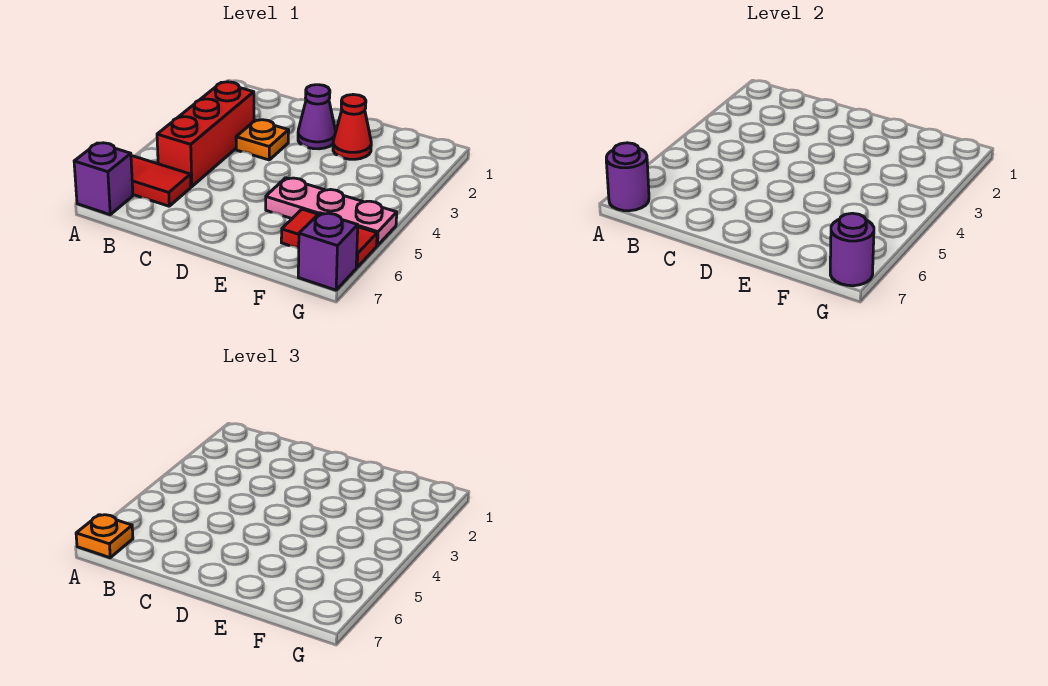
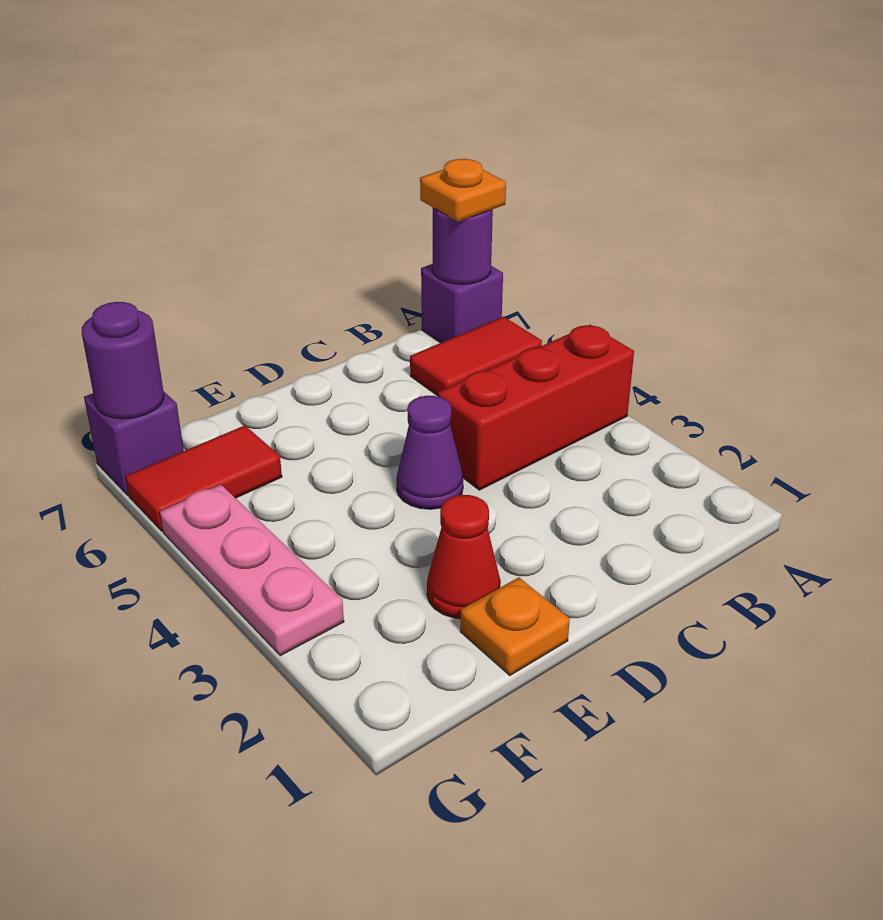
red 1x3 brick [157,82,254,187] -> red 1x3 brick turned to [438,325,634,490]
orange 1x1 plate [236,120,289,160] -> orange 1x1 plate moved to [460,577,570,676]
purple 1x1 cone [298,85,336,149] -> purple 1x1 cone moved to [396,396,463,509]
pink 1x3 plate [266,178,397,246] -> pink 1x3 plate turned to [160,485,344,656]

